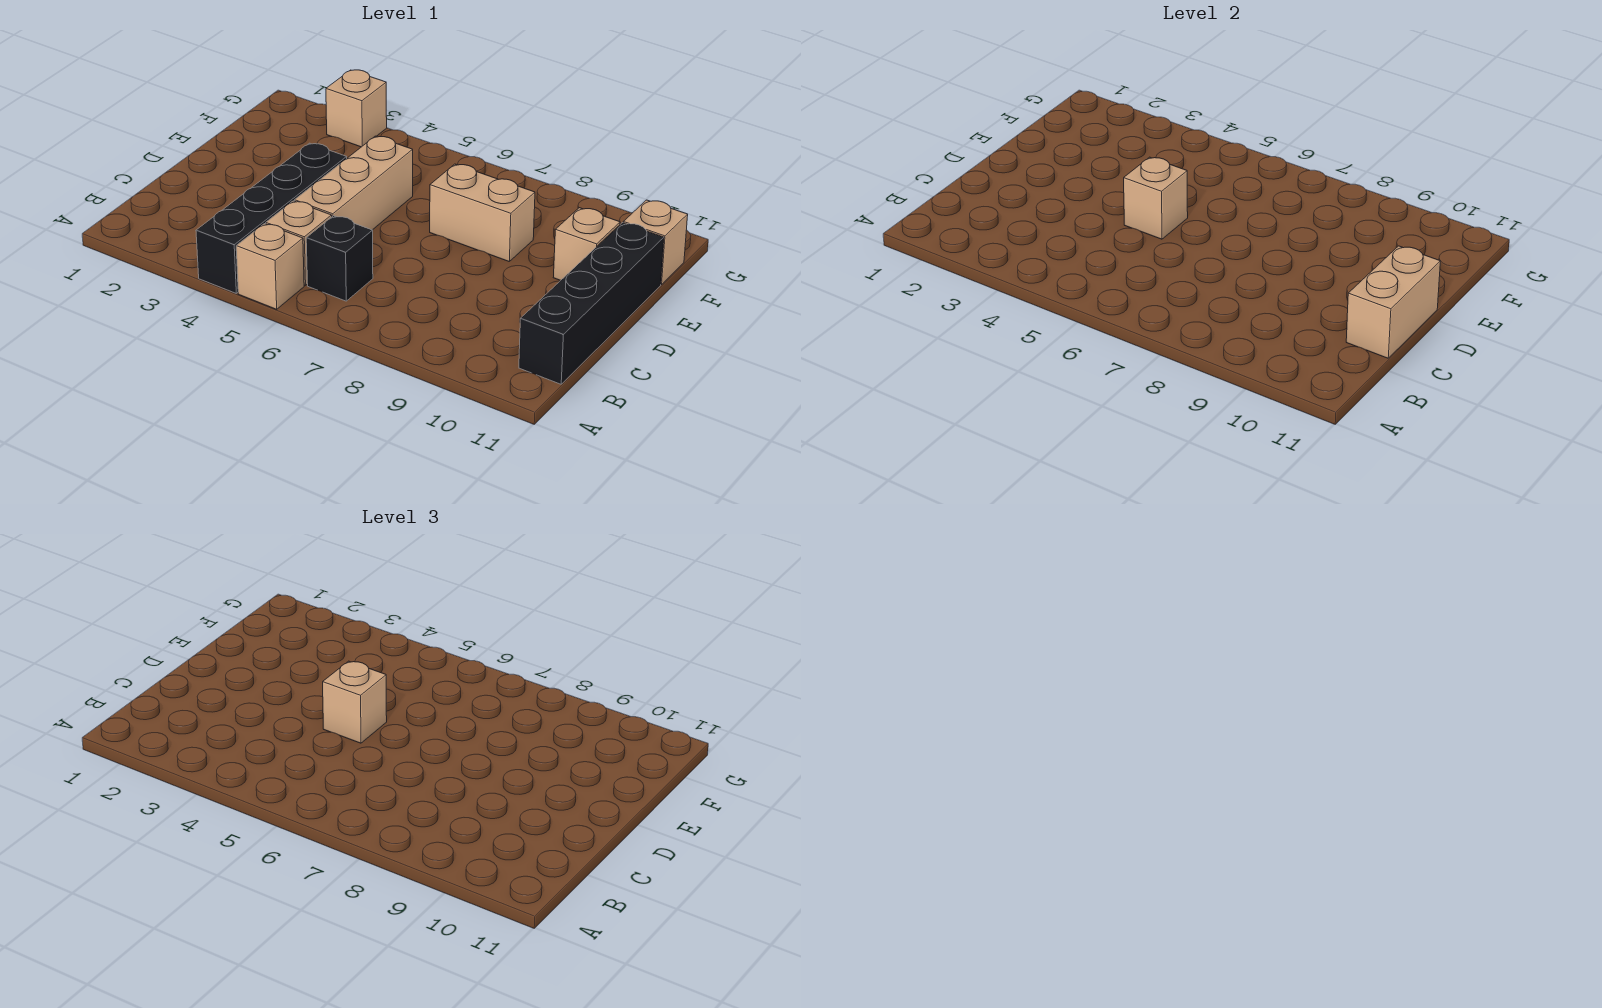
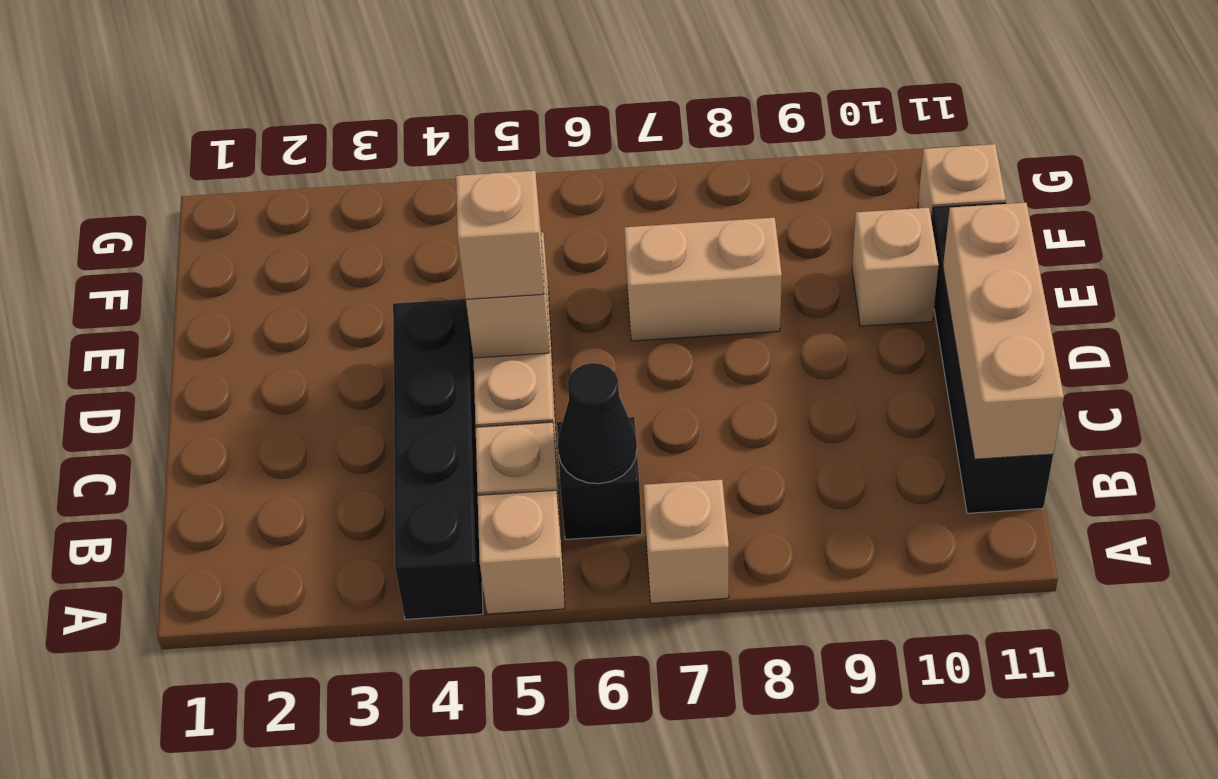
none -> black 1x1 cone [558,363,637,484]
tan 1x2 brick [1346,246,1440,358] -> tan 1x3 brick [943,203,1064,459]
tan 1x1 brick [326,70,387,147] -> tan 1x1 brick moved to [643,480,729,603]

